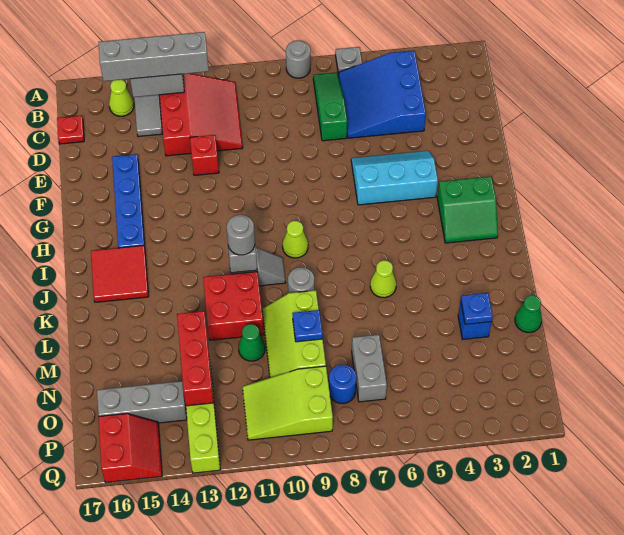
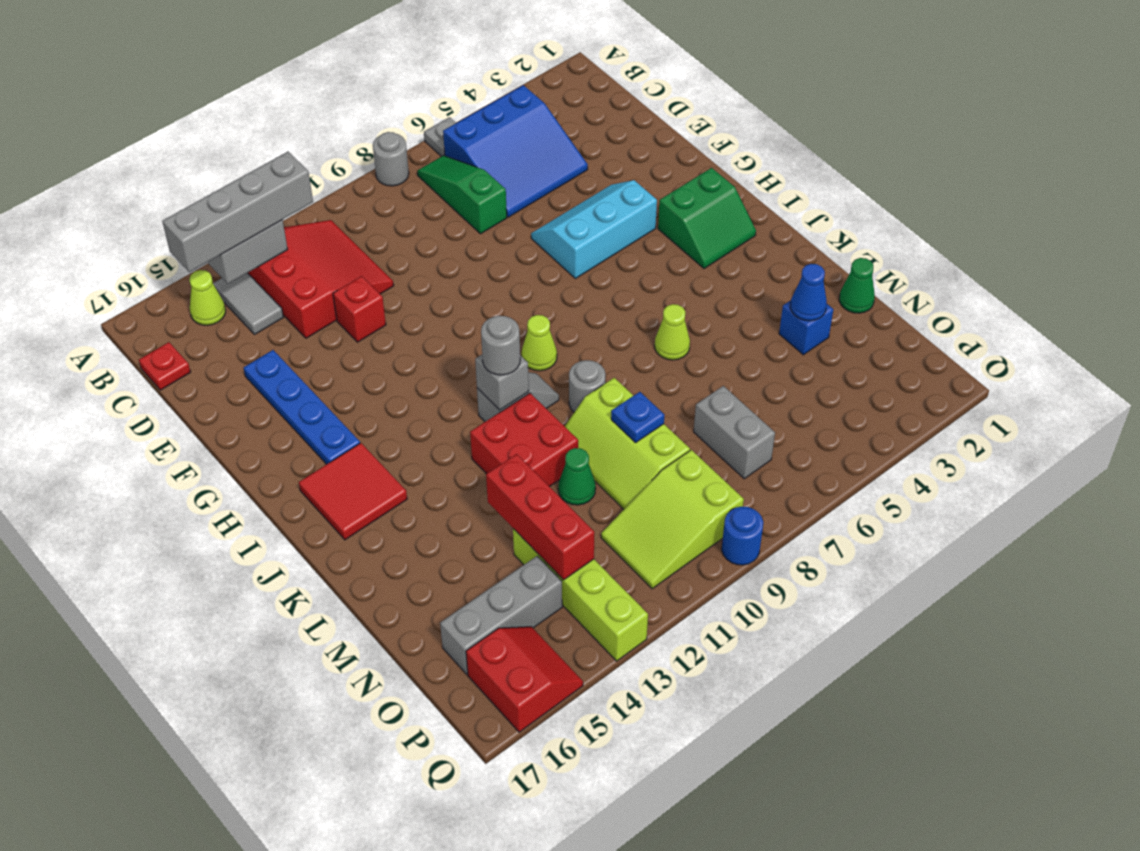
blue 3x3 slope [339,51,426,138] -> blue 3x3 slope turned to [443,85,588,217]
blue 1x1 plate [461,293,493,324] -> blue 1x1 cone [790,264,827,321]
blue 1x1 round brick [329,365,356,404] -> blue 1x1 round brick moved to [722,507,763,565]

